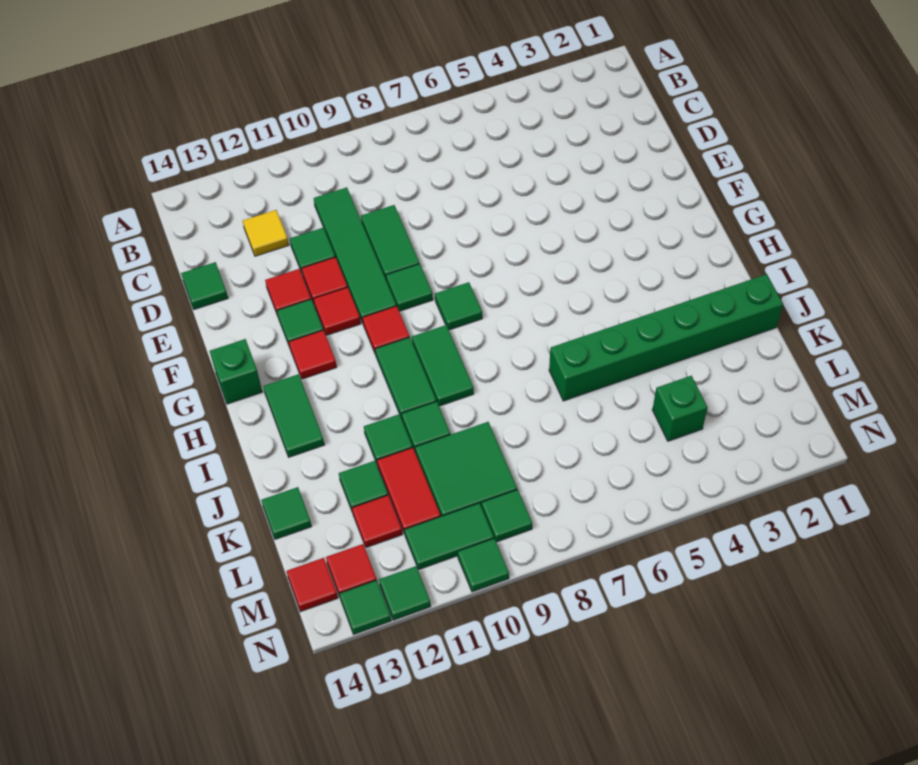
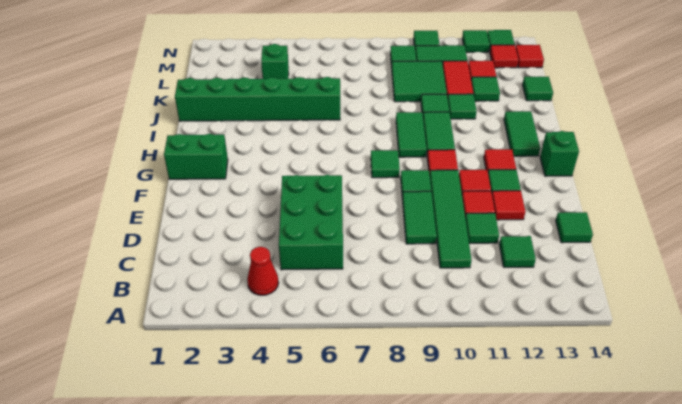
none -> red 1x1 cone [247,247,279,295]
none -> green 2x3 brick [279,175,343,270]
yellow 1x1 tile [243,210,289,256] -> green 1x1 tile [499,236,536,267]
none -> green 1x2 brick [164,134,228,179]

